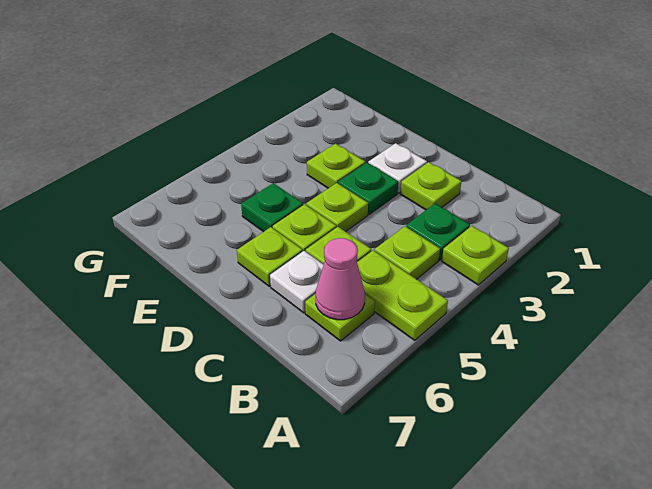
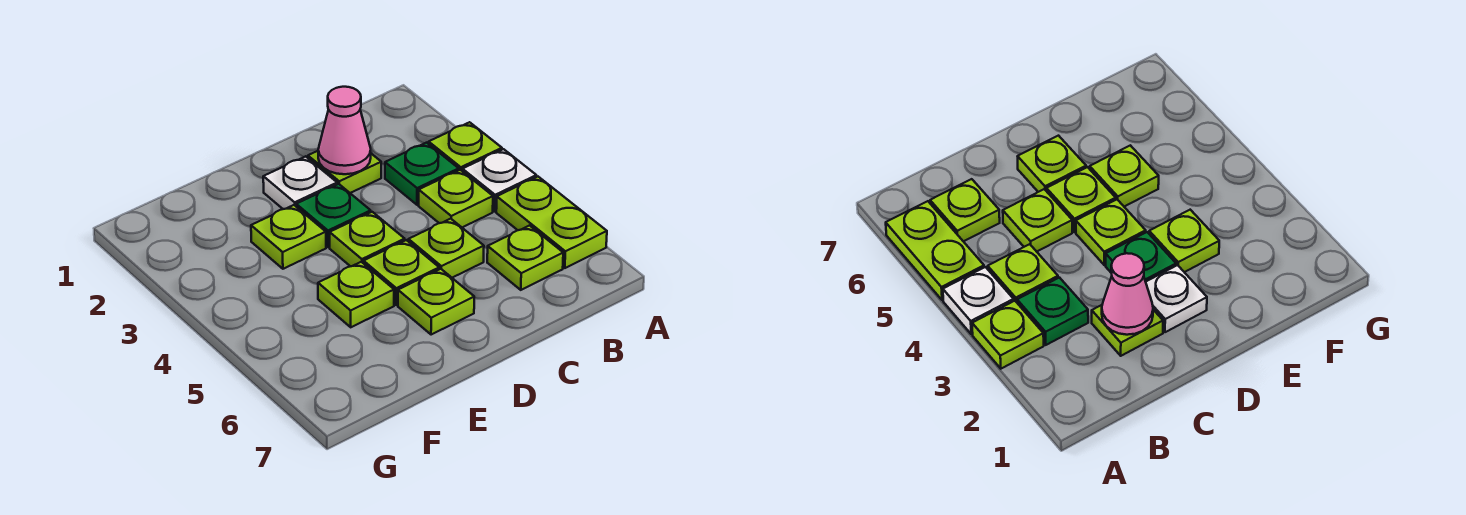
lime 1x2 plate [357,250,448,340] -> lime 1x2 plate turned to [496,177,607,268]
pink 1x1 cone [316,238,365,320] -> pink 1x1 cone moved to [318,87,371,174]
white 1x1 plate [270,251,324,313] -> white 1x1 plate moved to [462,149,536,211]
green 1x1 plate [241,183,303,232] -> lime 1x1 plate [318,262,394,327]

